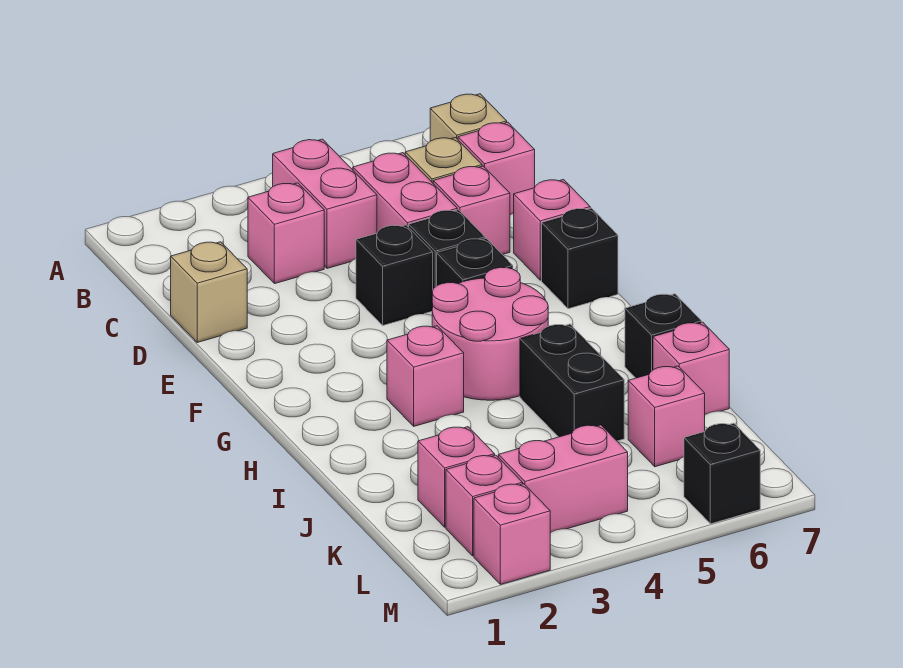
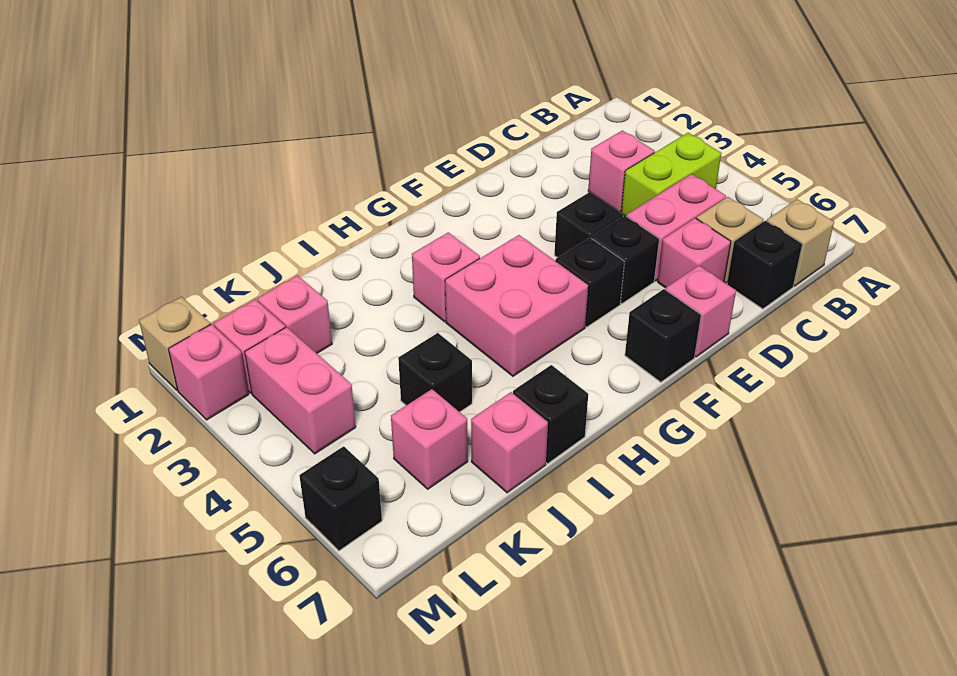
pink 1x2 brick [273,139,377,268] -> lime 1x2 brick [621,133,721,216]
pink 1x1 brick [458,122,535,215] -> black 1x1 brick [727,221,803,309]
tan 1x1 brick [171,242,247,342] -> tan 1x1 brick moved to [139,297,210,390]
pink 2x2 round brick [432,267,548,400] -> pink 2x2 brick [445,235,588,376]
black 1x2 brick [520,324,624,441] -> black 1x1 brick [398,333,472,412]

